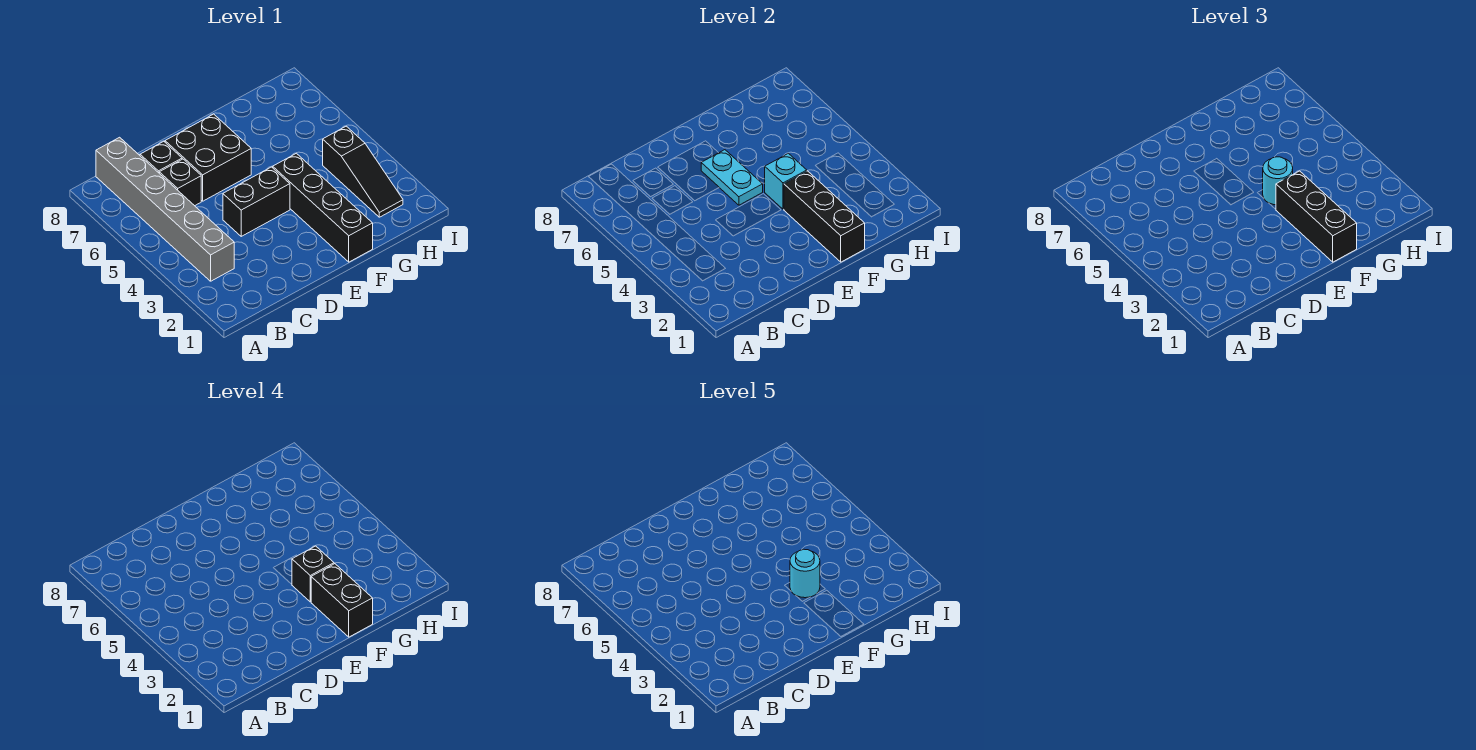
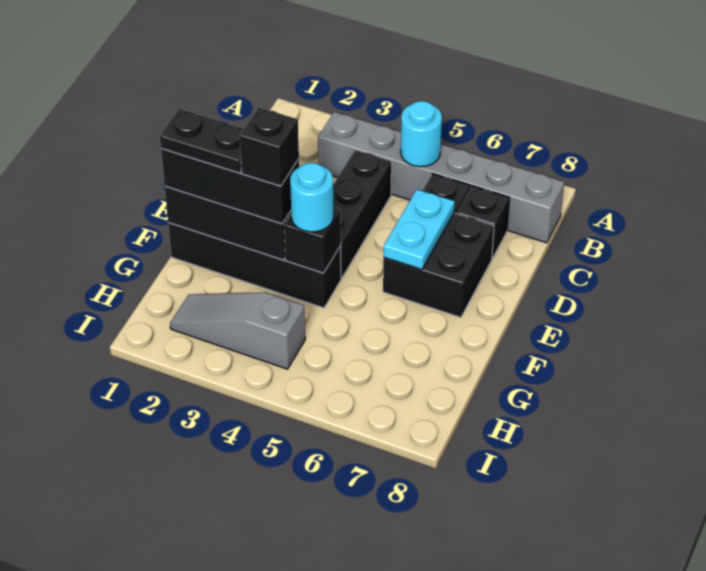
black 1x2 brick [223,167,290,236] -> black 1x3 brick [333,150,392,278]
cyan 1x2 plate [701,150,763,205] -> cyan 1x2 plate turned to [384,189,455,269]
black 1x2 brick [311,564,373,637] -> black 1x2 plate [160,109,243,173]
cyan 1x1 round brick [790,549,820,598] -> cyan 1x1 round brick moved to [401,101,442,167]
cyan 1x1 brick [765,153,807,209] -> black 1x1 brick [284,207,341,273]
black 1x3 slope [323,126,403,217] -> grey 1x3 slope [170,292,305,369]

